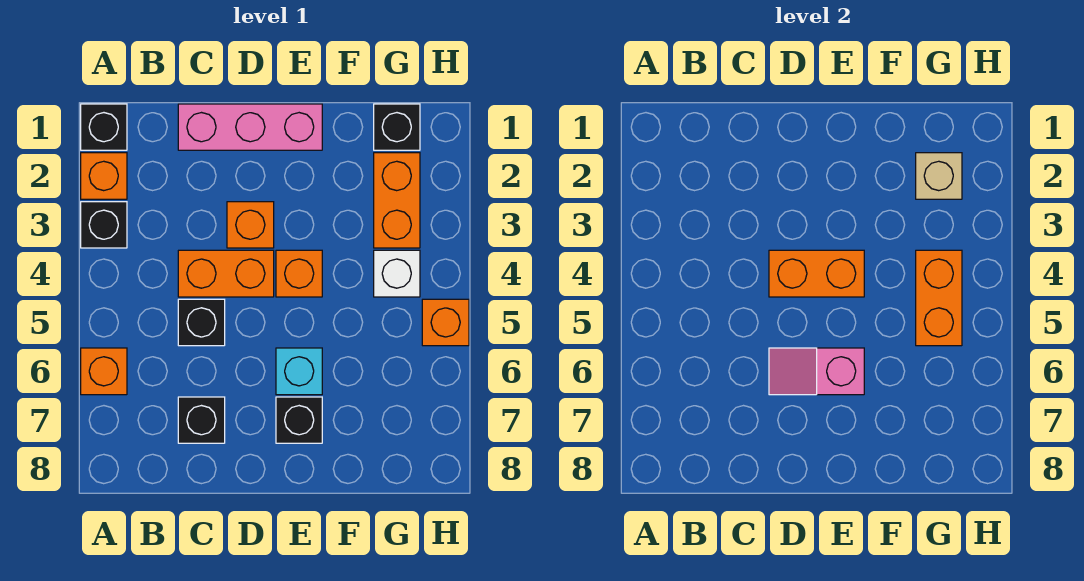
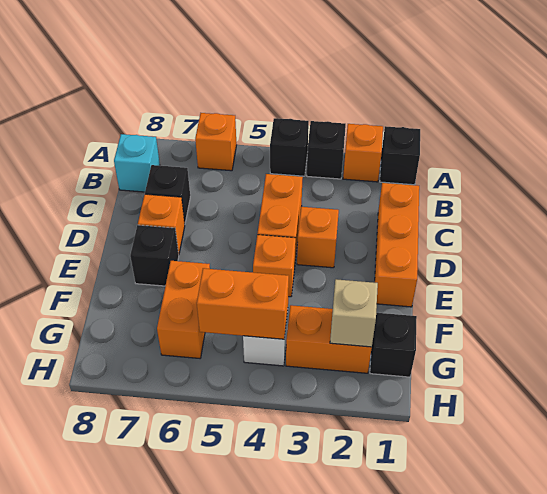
pink 1x3 brick [178,104,322,150] -> orange 1x3 brick [375,183,419,307]
black 1x1 brick [178,299,225,346] -> black 1x1 brick moved to [270,118,309,176]
orange 1x2 brick [769,250,864,297] -> orange 1x2 brick moved to [157,261,210,358]
pink 1x2 slope [769,348,864,395] -> none
cyan 1x1 brick [276,348,322,395] -> cyan 1x1 brick moved to [114,134,160,192]
orange 1x1 brick [422,299,469,346] -> orange 1x1 brick moved to [138,194,185,254]

